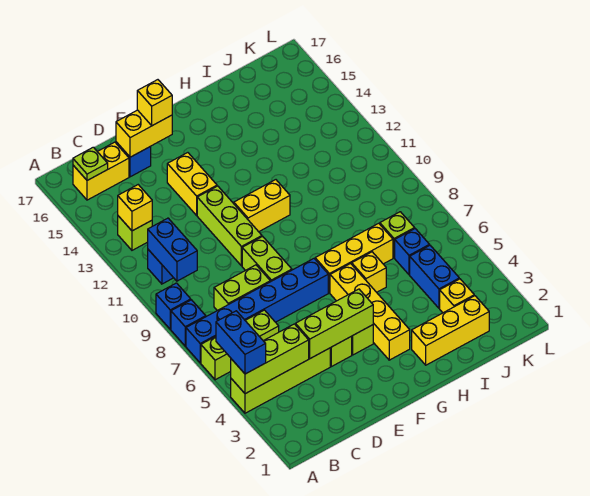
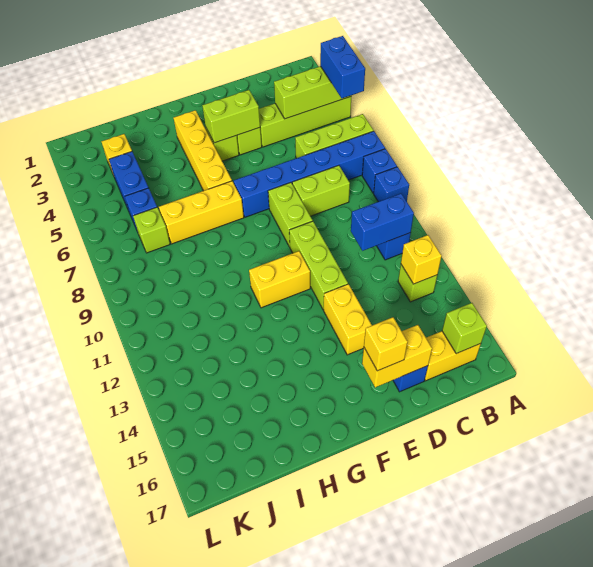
blue 1x2 brick [148,218,197,281] -> blue 1x2 brick turned to [351,194,414,251]
lime 1x1 plate [73,147,108,180] -> lime 1x1 brick [442,303,487,354]
lime 1x3 brick [295,289,373,358] -> lime 1x2 brick [202,90,260,143]
yellow 1x3 brick [412,296,489,365] -> none
yellow 1x1 brick [352,252,386,292] -> none

